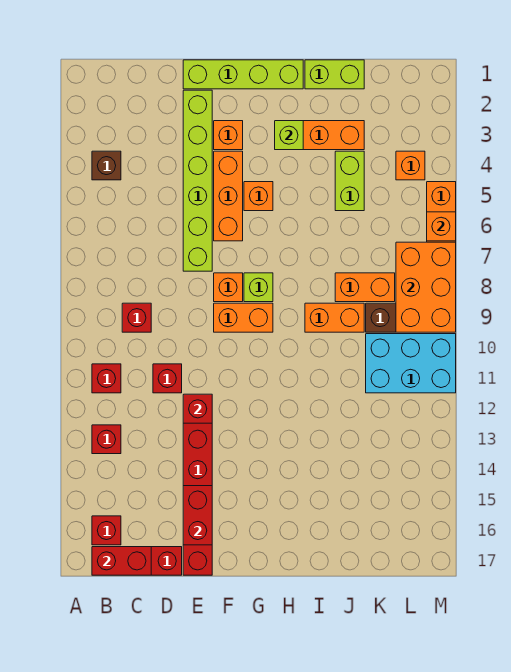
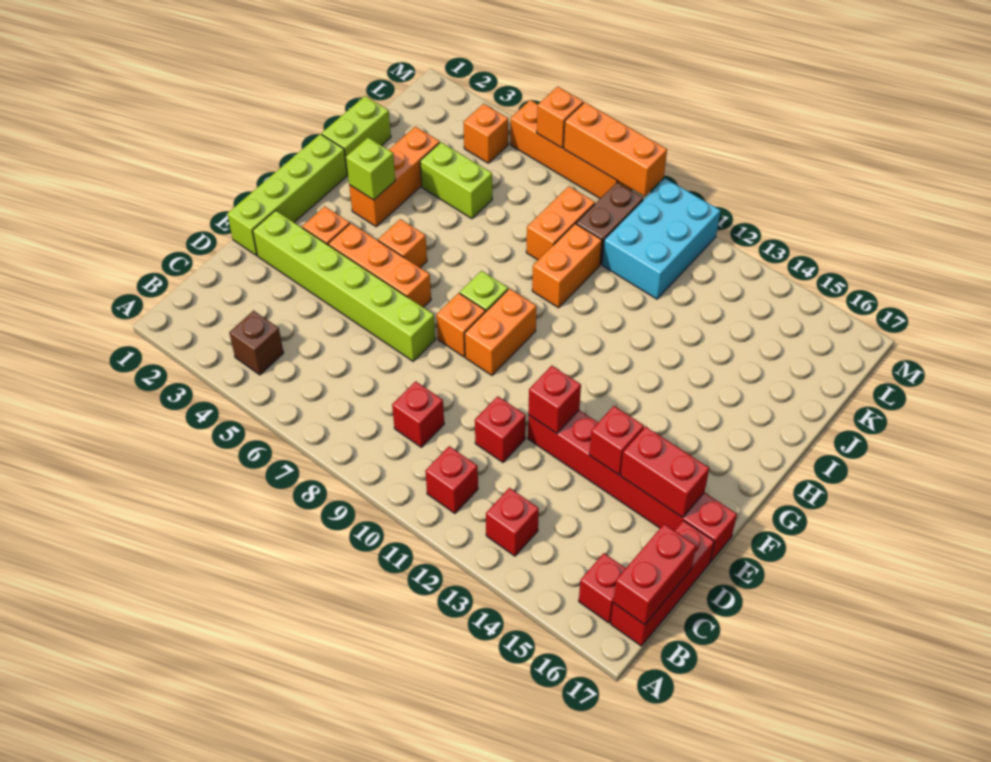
none -> red 1x1 brick [589,406,644,475]
orange 2x3 brick [396,242,456,332] -> orange 1x3 brick [563,102,667,196]

